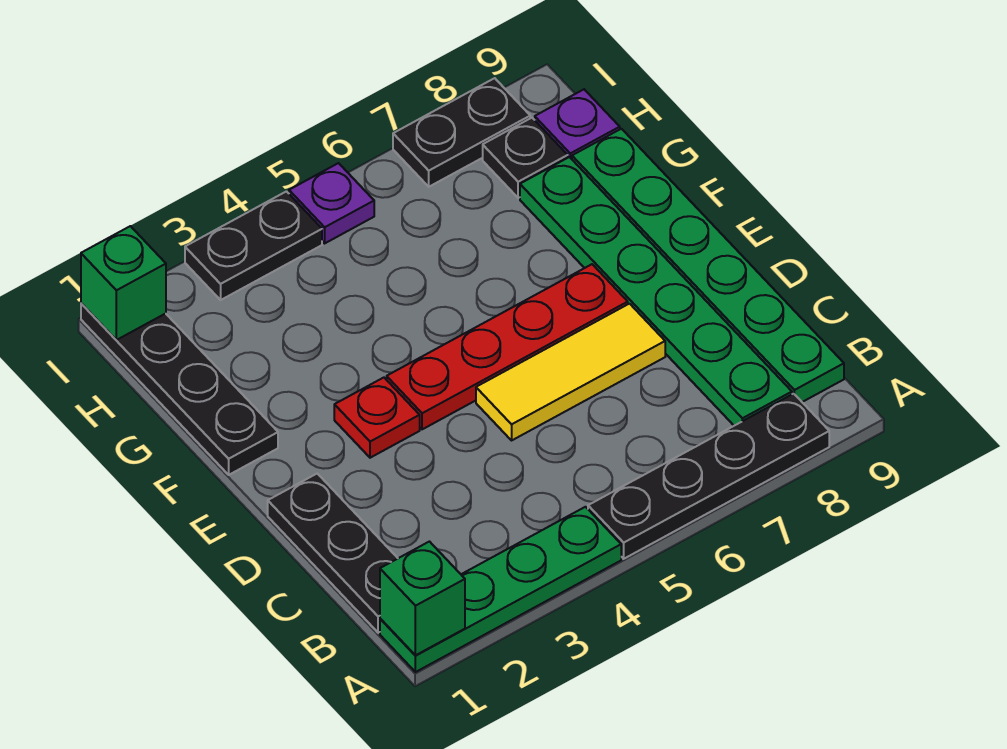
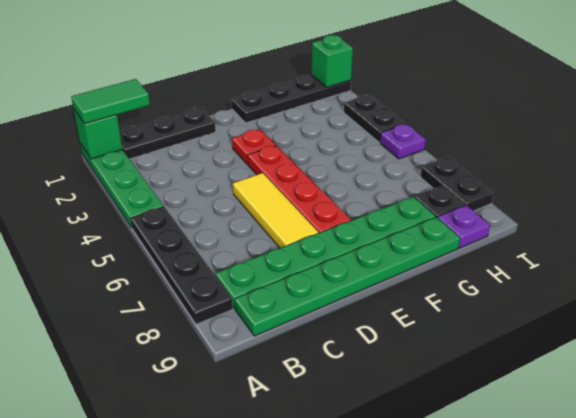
none -> green 1x2 tile [71,79,150,124]

